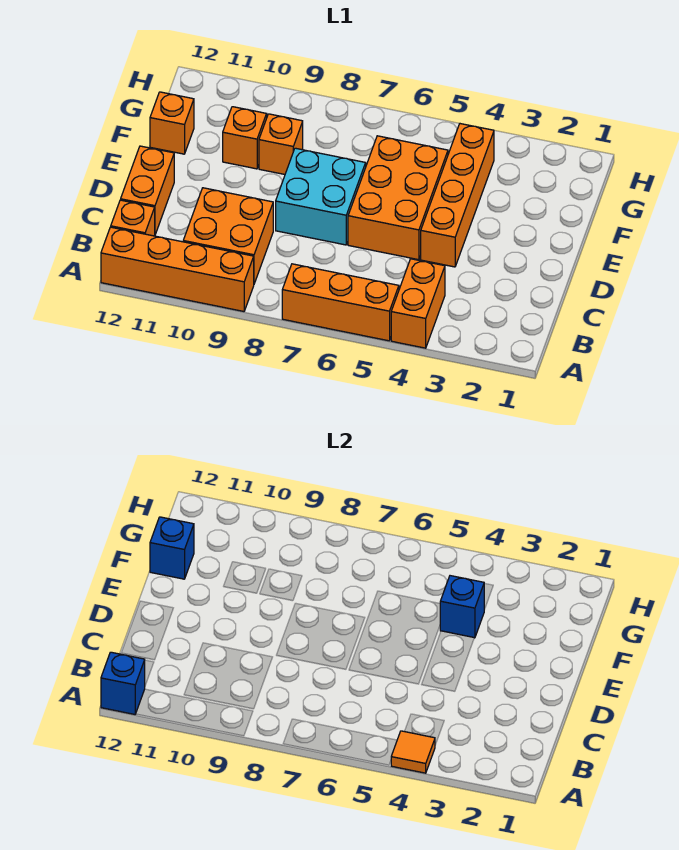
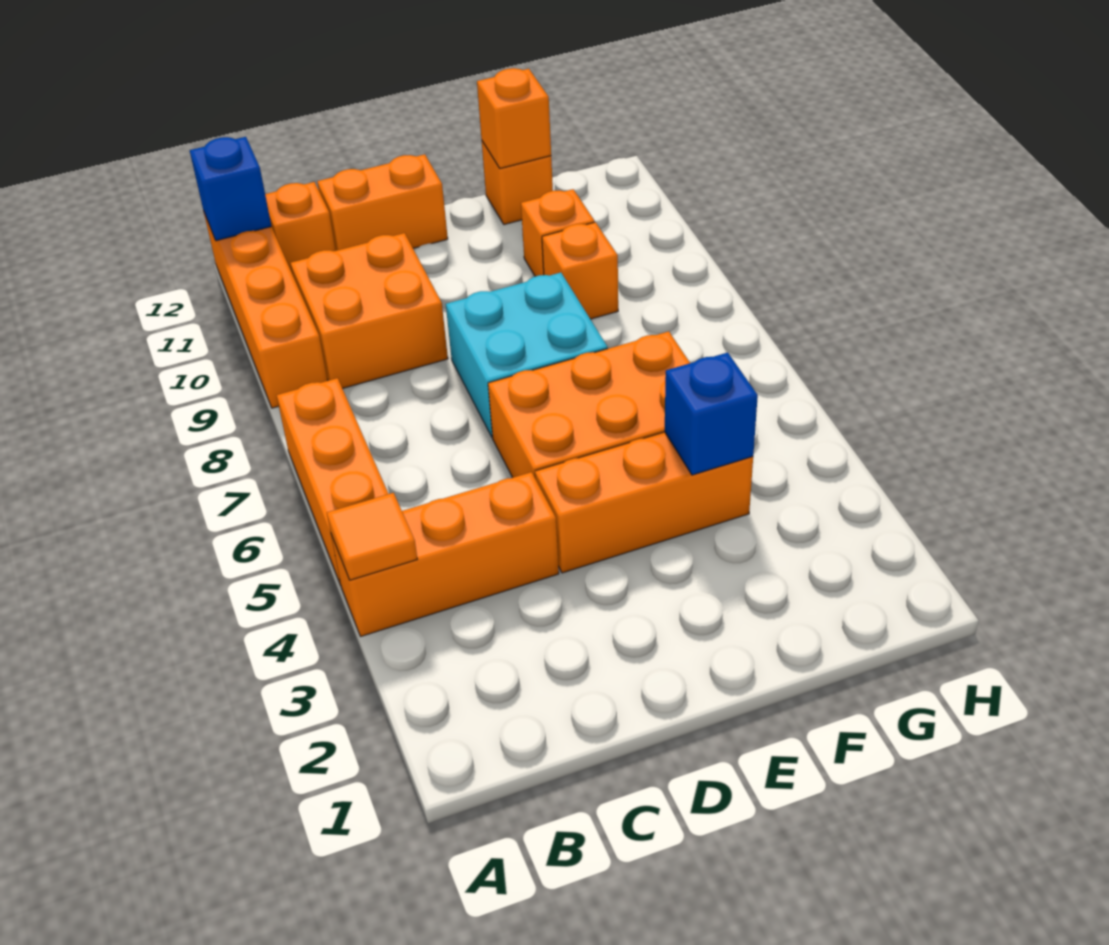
orange 1x2 brick [391,259,445,348] -> orange 1x3 brick [331,472,559,636]
orange 1x4 brick [421,124,494,267] -> orange 1x3 brick [535,432,753,573]
blue 1x1 brick [150,517,194,579] -> orange 1x1 brick [477,68,551,168]

